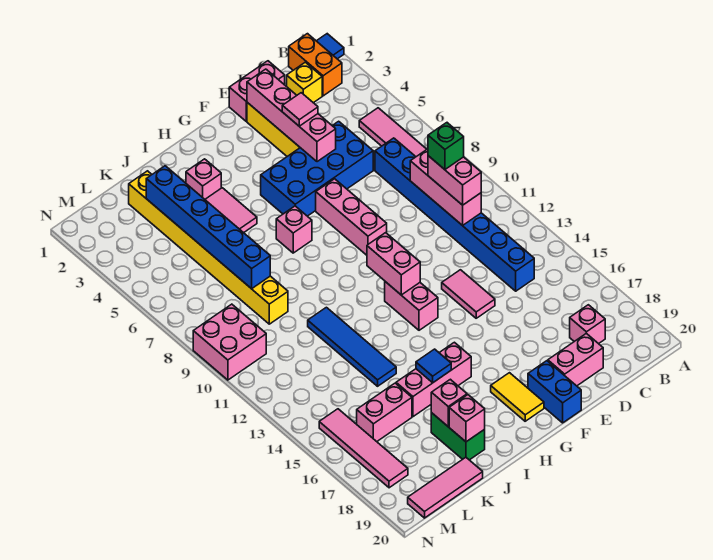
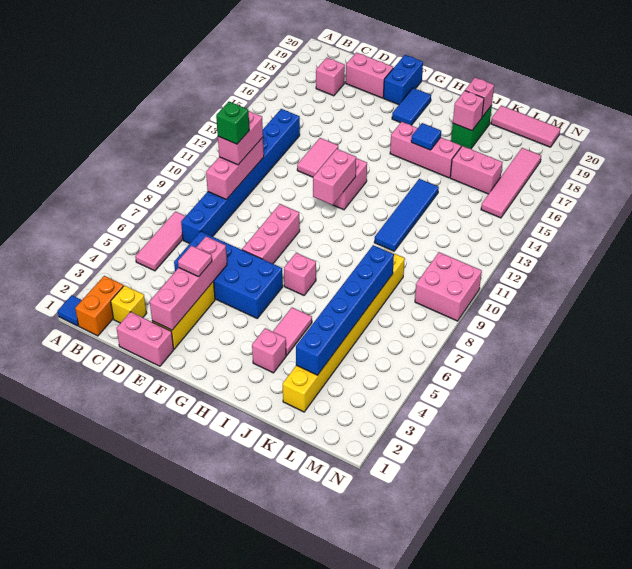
yellow 1x2 tile [491,373,544,421] -> blue 1x2 tile [392,88,431,125]

